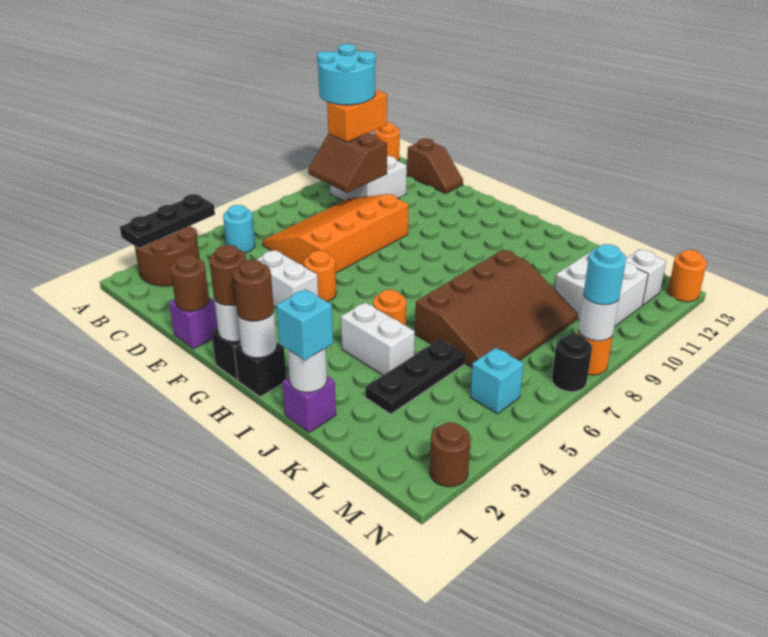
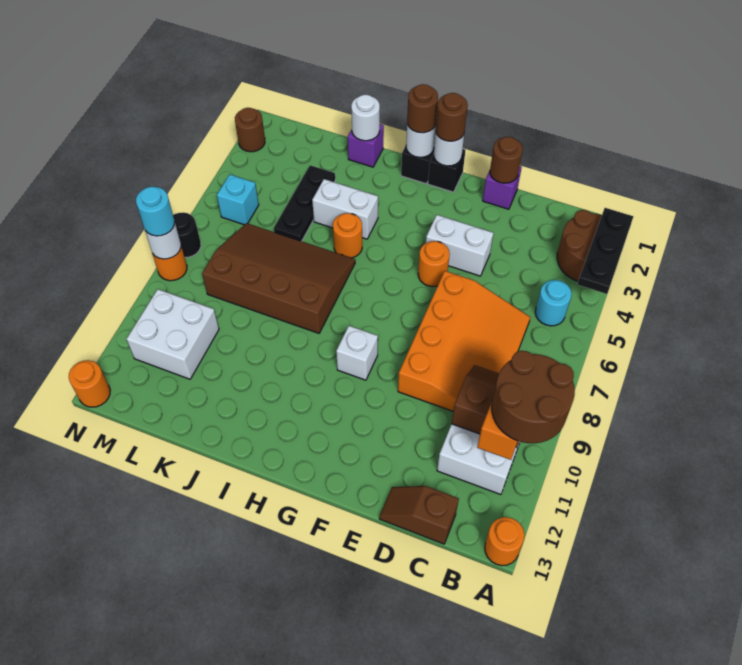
cyan 2x2 round brick [317,44,376,105] -> brown 2x2 round brick [492,351,575,443]
cyan 1x1 brick [276,289,333,360] -> none
brown 3x4 slope [415,250,578,368] -> brown 3x4 slope turned to [202,223,355,333]
white 1x1 brick [626,249,666,305] -> white 1x1 brick moved to [336,326,378,380]

